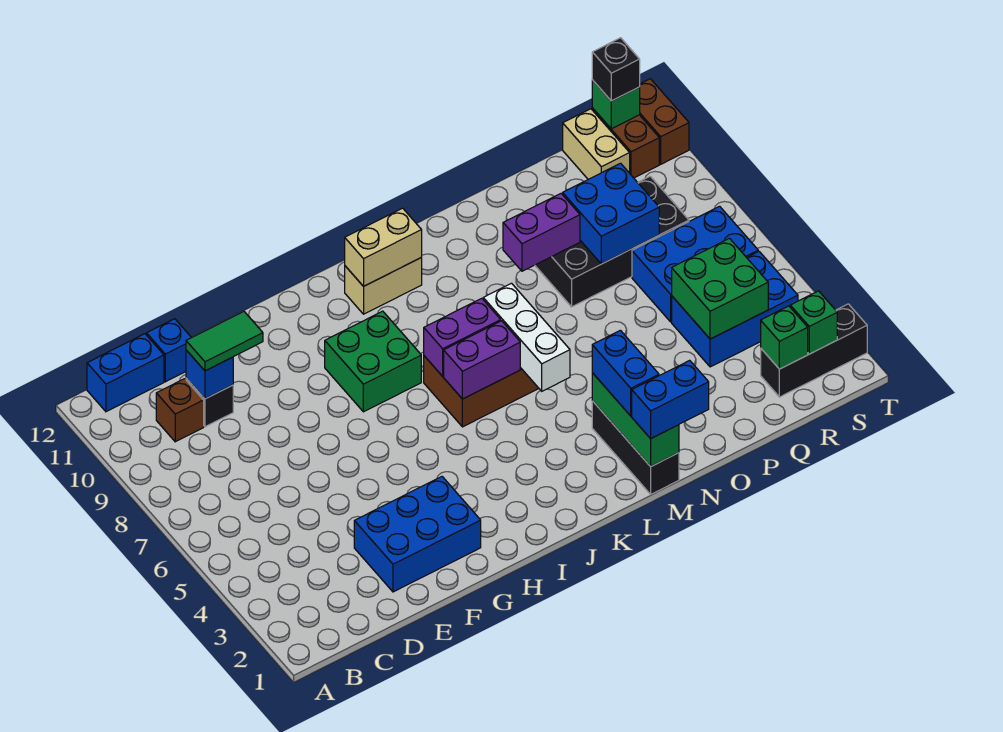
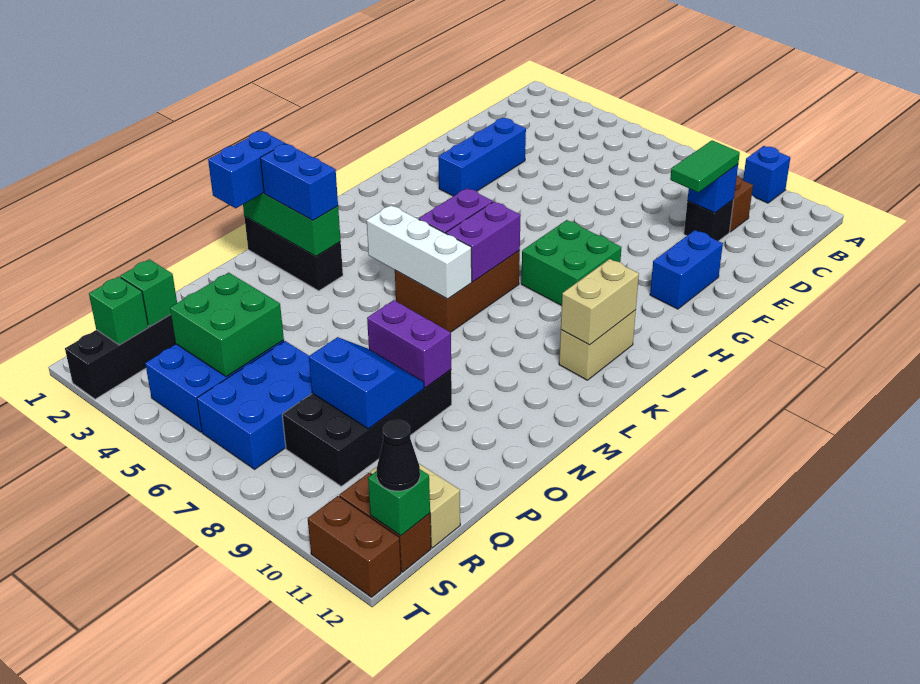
blue 1x2 brick [87,334,164,412] -> blue 1x2 brick moved to [650,230,723,309]
blue 1x1 brick [147,319,191,382] -> blue 1x1 brick moved to [743,146,790,203]
blue 2x3 brick [354,477,481,592] -> blue 1x3 brick [438,118,526,196]
purple 1x2 brick [503,194,580,271] -> purple 1x2 brick turned to [367,300,451,388]
blue 2x2 brick [563,163,659,264] -> blue 2x2 slope [309,337,424,429]
black 1x1 brick [592,38,640,101] -> black 1x1 cone [377,420,420,491]

